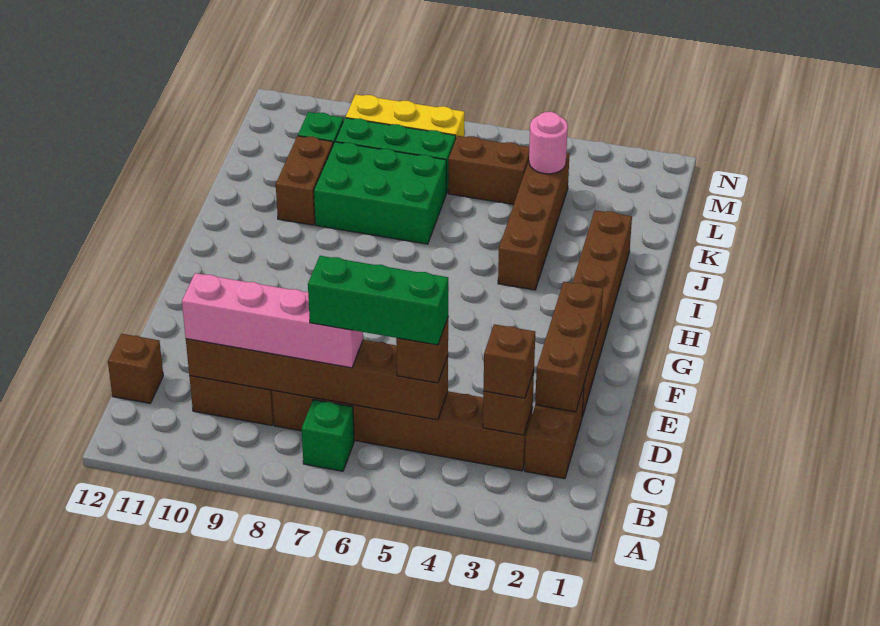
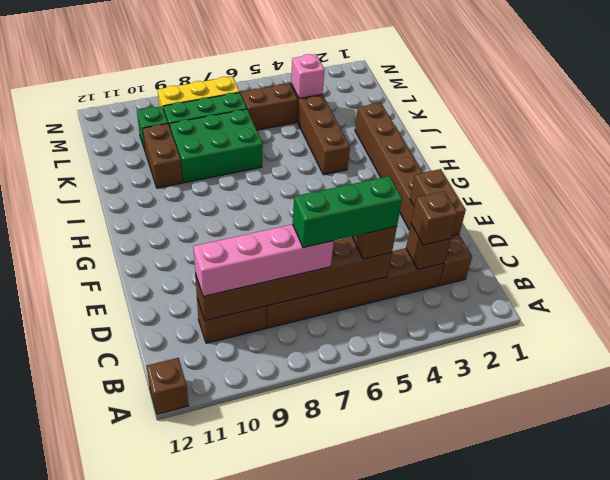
green 1x1 brick [302,400,354,471] -> none
brown 1x1 brick [108,334,163,403] -> brown 1x1 brick moved to [146,358,189,414]
brown 1x3 brick [535,282,603,412] -> brown 1x2 brick [410,169,466,236]
pink 1x1 round brick [529,112,568,174] -> pink 1x1 brick [291,54,325,98]

